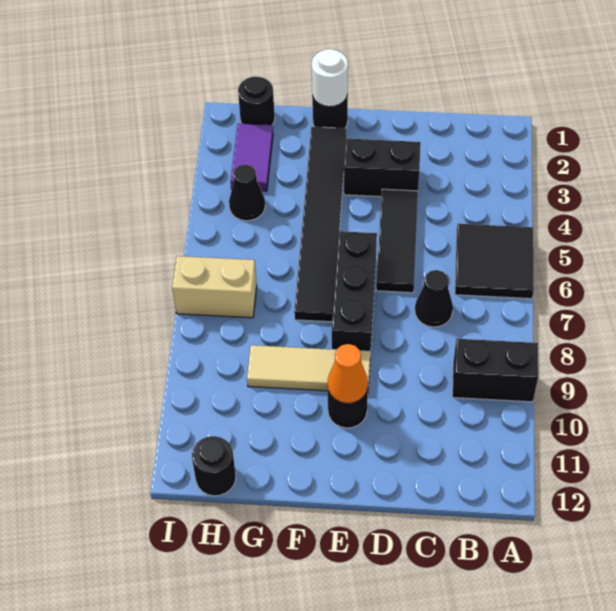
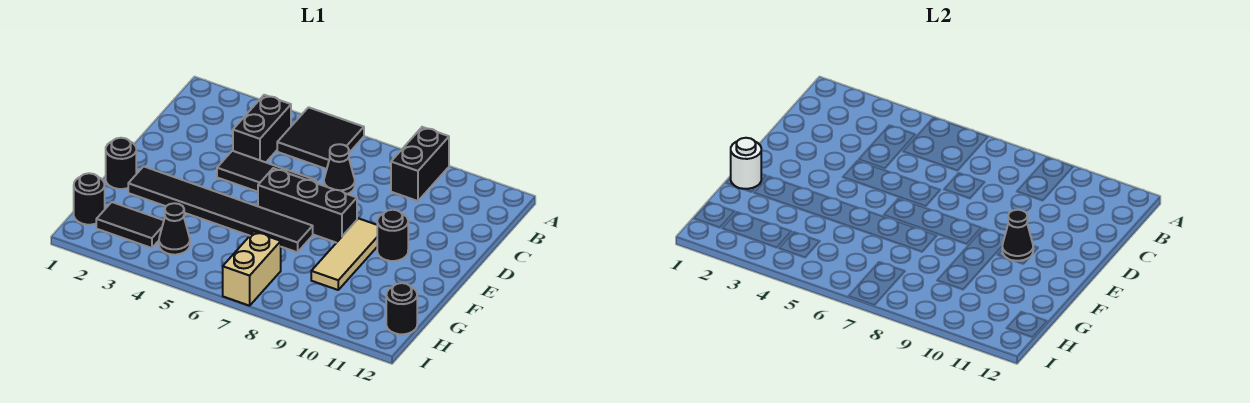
black 1x2 brick [344,139,421,197] -> black 1x2 brick moved to [233,95,291,162]
orange 1x1 cone [328,344,368,403] -> black 1x1 cone [1002,210,1033,261]
purple 1x2 tile [231,124,273,191] -> black 1x2 tile [96,202,164,248]

